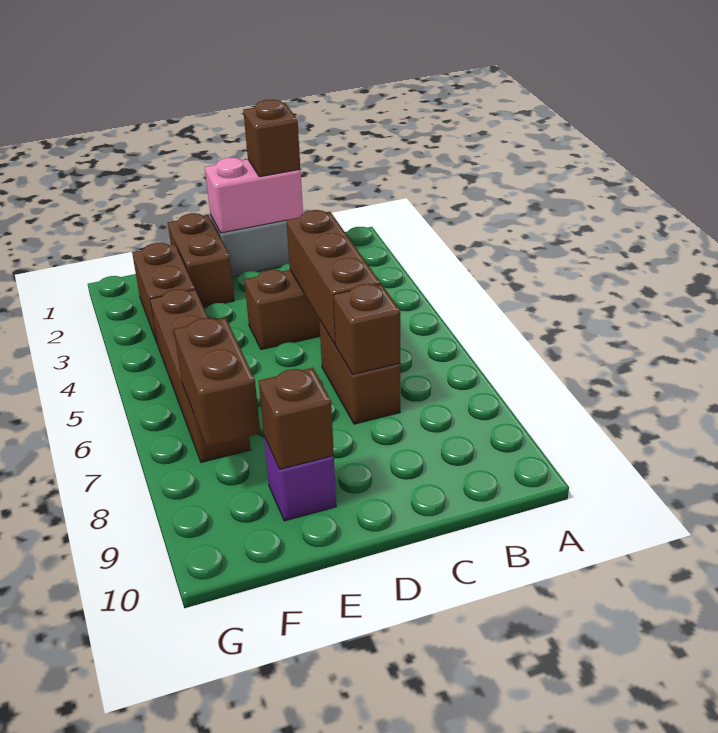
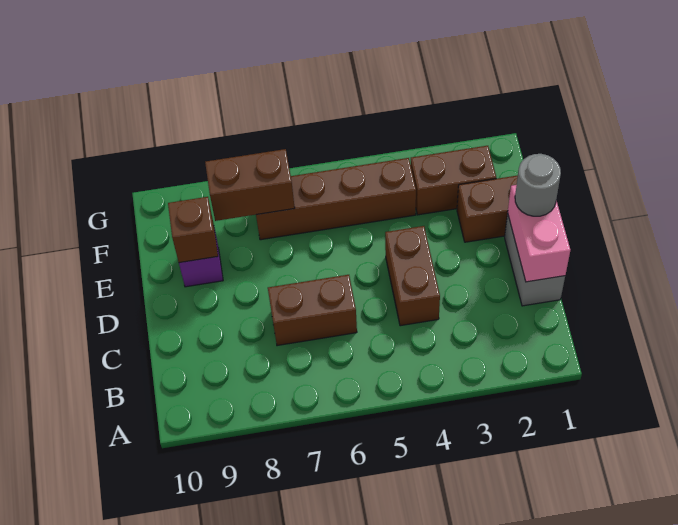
brown 1x1 brick [243,100,300,177] -> none
brown 1x3 brick [286,210,381,345] -> none
brown 1x1 brick [334,284,400,374] -> none
none -> grey 1x1 round brick [515,154,561,216]

